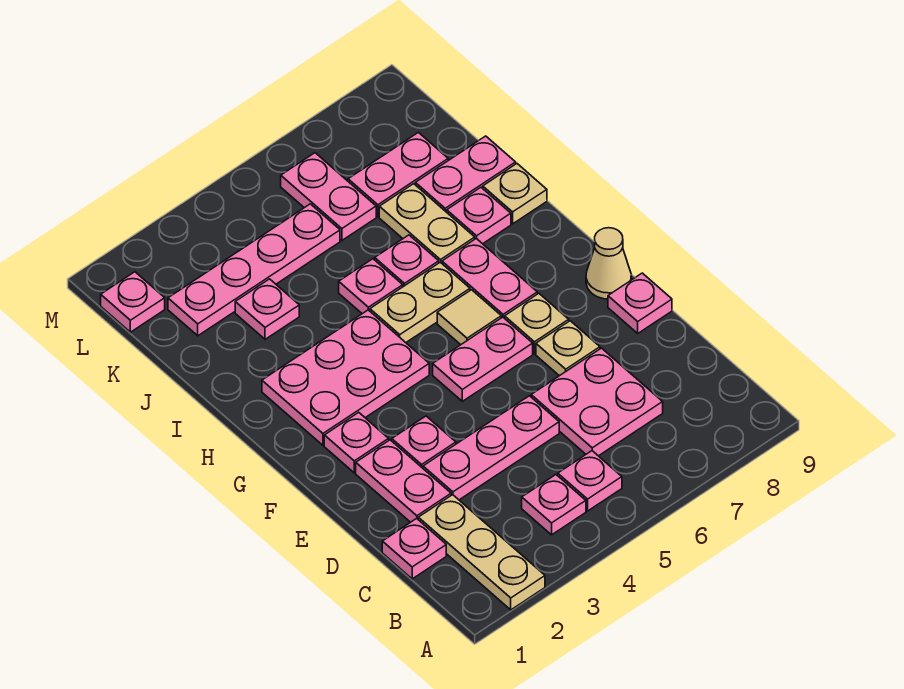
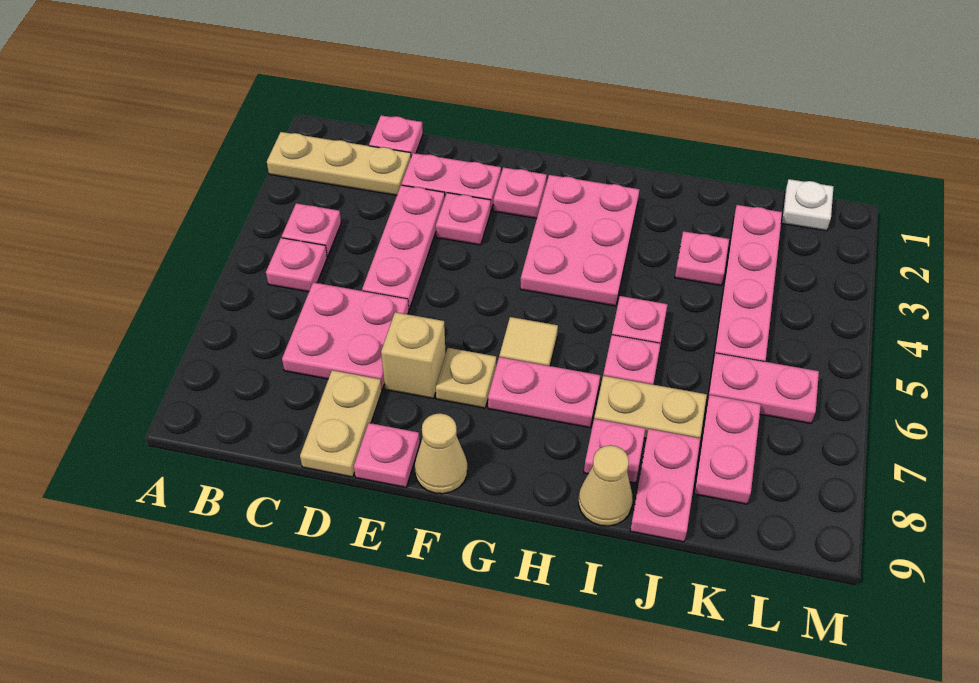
tan 1x1 plate [536,321,600,376] -> tan 1x1 brick [381,312,446,399]
pink 1x2 plate [433,317,533,401] -> none
tan 1x2 plate [370,262,470,342] -> tan 1x2 plate moved to [300,370,382,477]
tan 1x1 plate [483,164,547,224] -> tan 1x1 cone [578,445,633,526]
pink 1x1 plate [101,272,165,332] -> white 1x1 plate [782,179,834,231]

